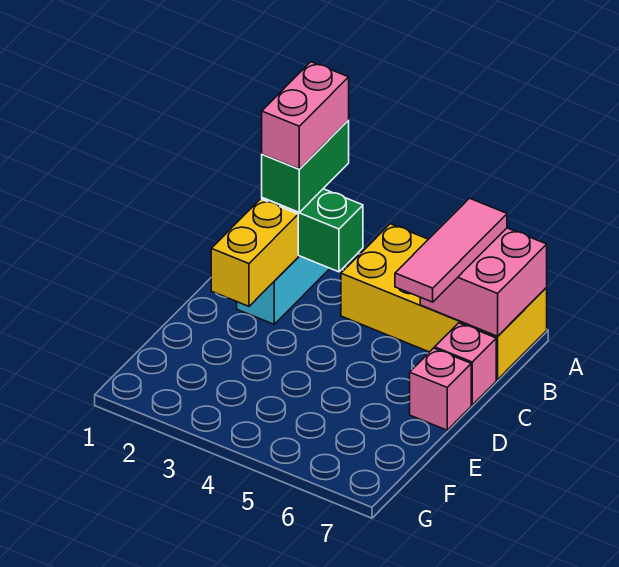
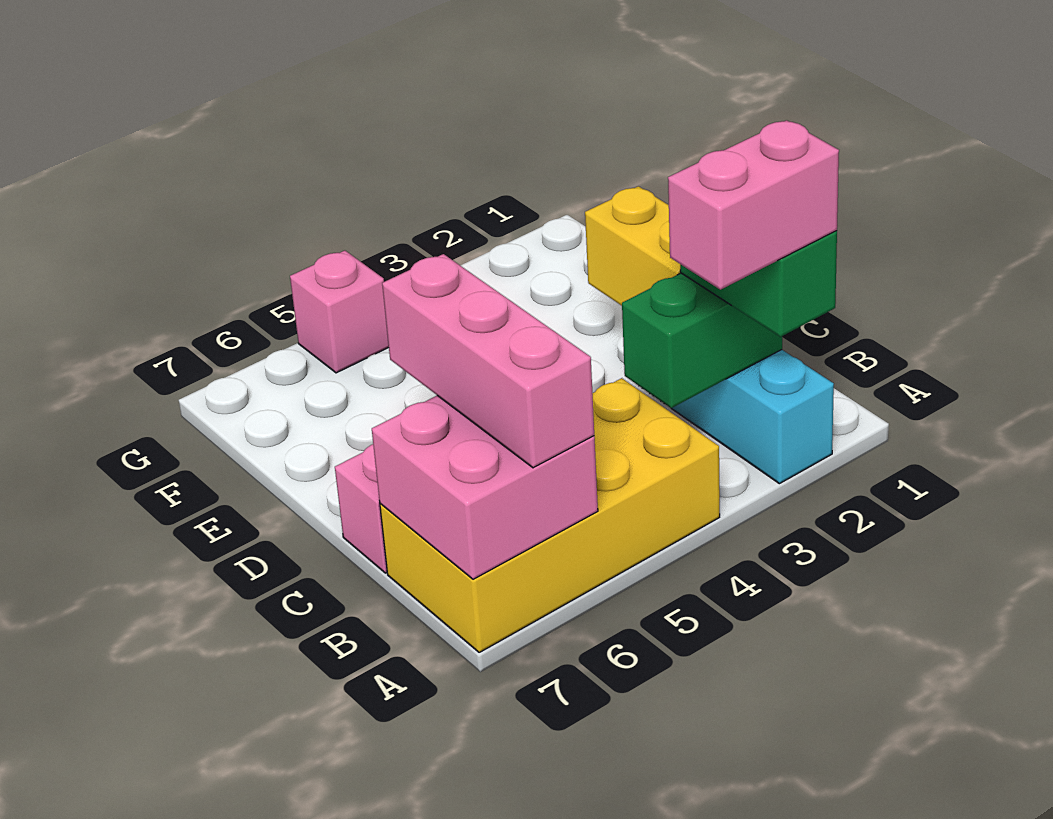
pink 1x2 brick [262,62,349,169] -> pink 1x2 brick turned to [668,120,839,290]
pink 1x3 tile [395,198,507,302] -> pink 1x3 brick [382,254,594,468]
pink 1x1 brick [410,348,471,430] -> pink 1x1 brick moved to [290,251,389,373]

